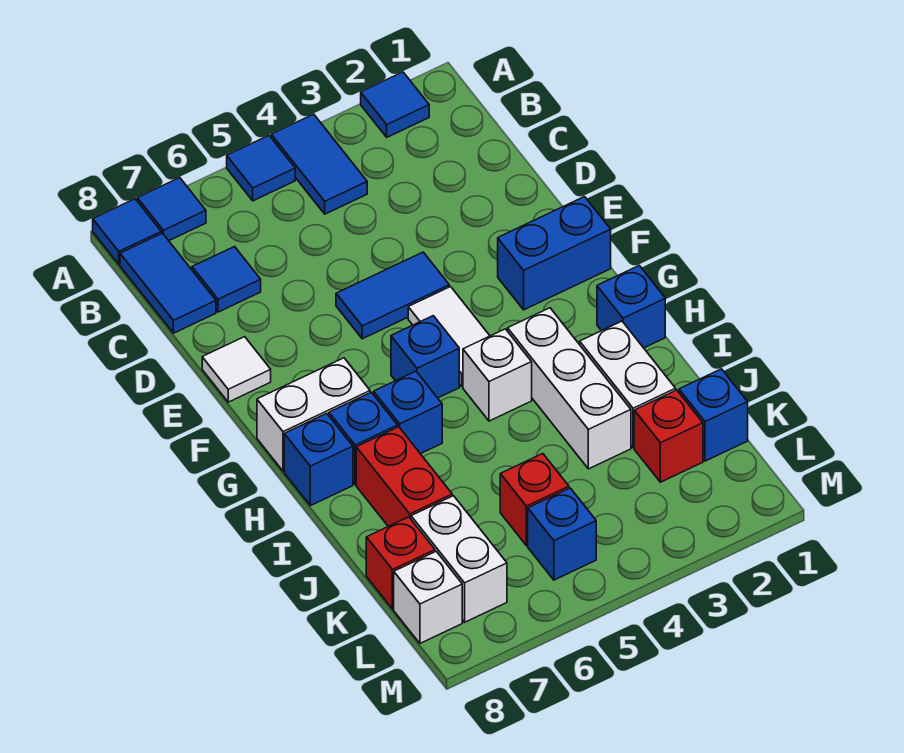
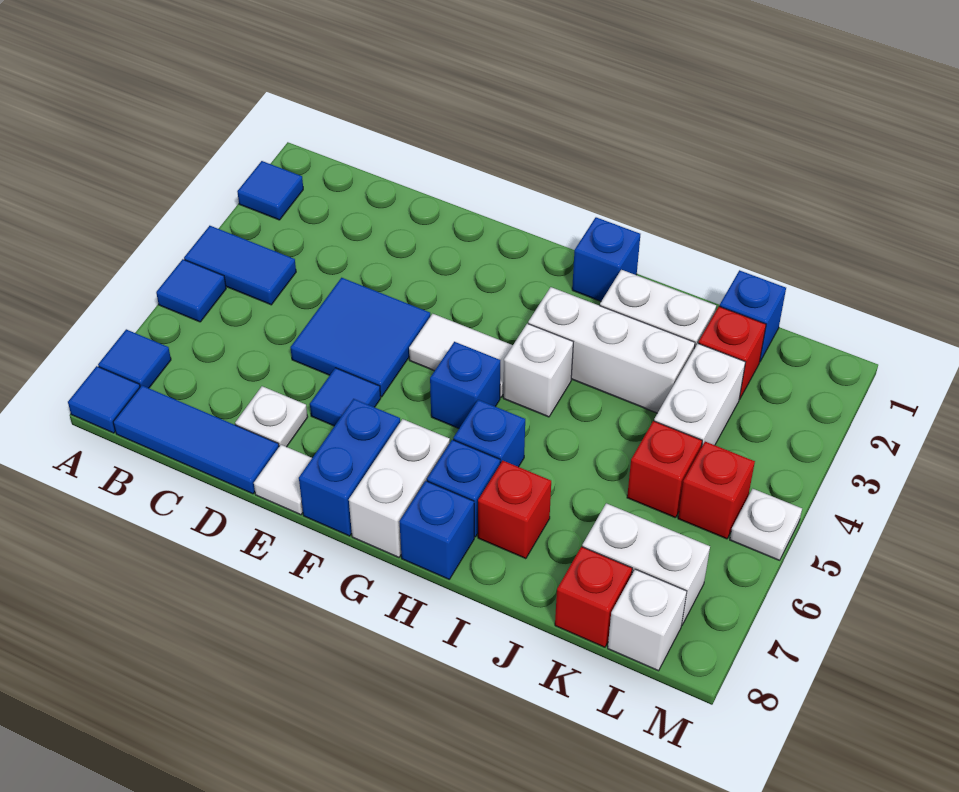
blue 1x2 tile [120,233,216,333] -> blue 1x3 tile [113,385,279,494]
blue 1x1 tile [192,247,261,312] -> blue 1x1 tile moved to [310,368,381,426]
none -> white 1x1 plate [235,386,308,447]
blue 1x2 tile [336,252,449,339] -> blue 2x2 tile [290,278,430,397]
blue 1x2 brick [498,197,611,310] -> blue 1x2 brick moved to [299,399,400,536]
red 1x2 brick [356,427,452,526] -> red 1x1 brick [478,461,551,559]
none -> white 1x2 brick [654,344,745,446]
blue 1x1 brick [528,488,596,580] -> red 1x1 brick [678,442,755,539]
none -> white 1x1 plate [730,489,802,560]

